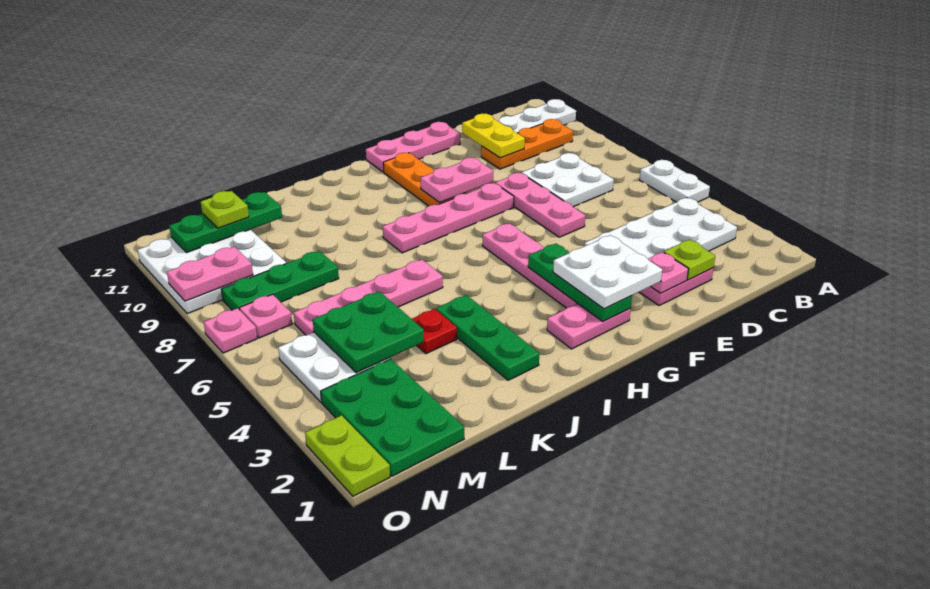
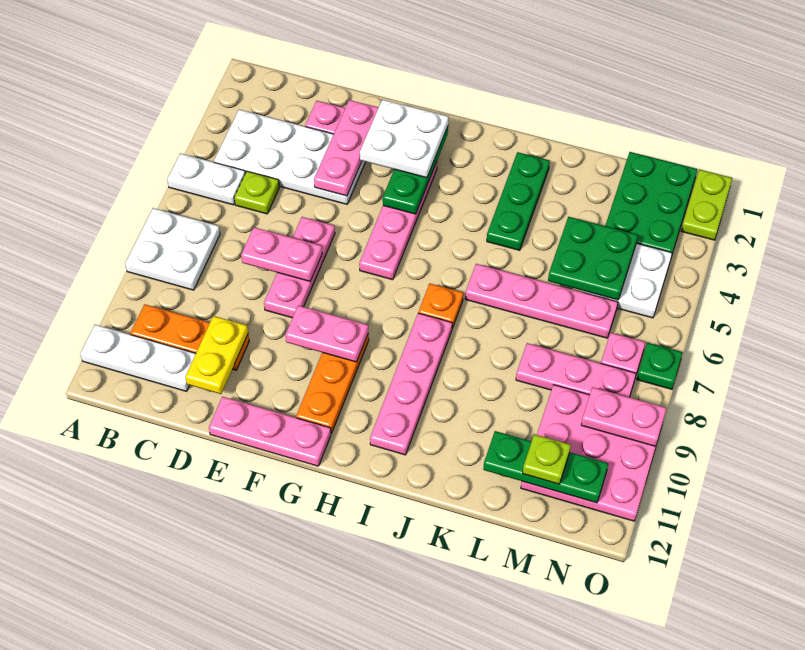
white 1x2 plate [639,160,710,202] -> white 1x2 plate turned to [167,153,245,205]
white 2x2 plate [522,153,614,207] -> white 2x2 plate moved to [125,208,220,290]
lime 1x1 plate [664,240,715,280] -> lime 1x1 plate moved to [234,171,279,214]
pink 1x1 plate [648,252,688,293] -> pink 1x3 plate [314,100,378,196]
pink 1x4 plate [383,183,514,253] -> pink 1x4 plate turned to [370,313,452,455]
pink 1x2 plate [547,304,631,349] -> pink 1x2 plate moved to [241,227,322,281]
none -> orange 1x1 plate [418,284,463,328]
red 1x1 plate [412,309,457,354] -> none
green 1x3 plate [221,251,339,310] -> pink 1x3 plate [516,343,636,397]
white 3x3 plate [138,229,286,314] -> pink 3x3 plate [521,385,661,521]
pink 1x1 plate [204,308,257,353] -> green 1x1 plate [637,343,683,389]

